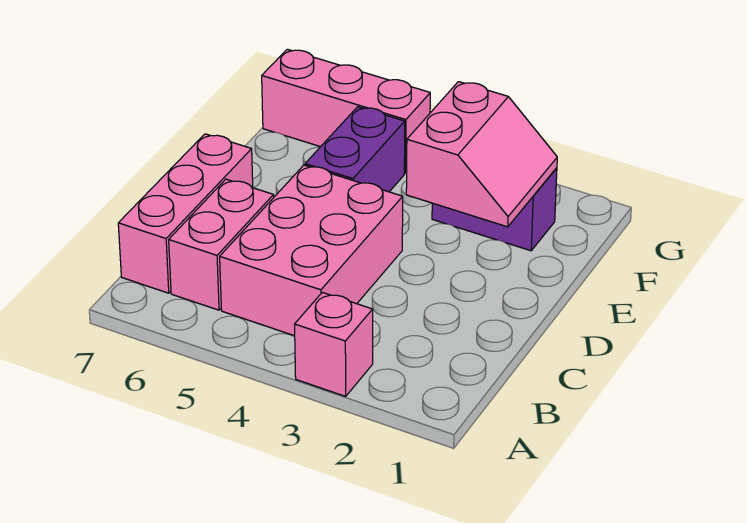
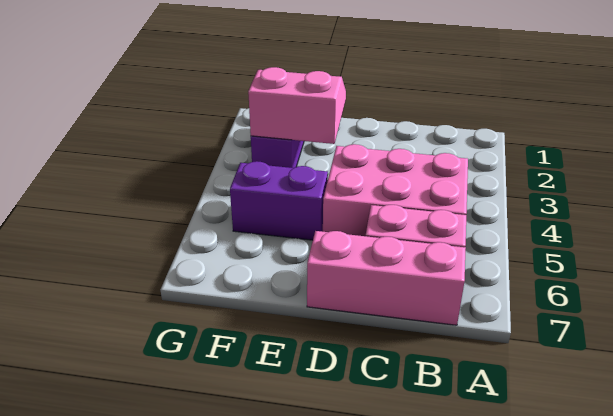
pink 1x1 brick [295,292,373,396] -> none
pink 1x3 brick [262,49,430,173] -> none

